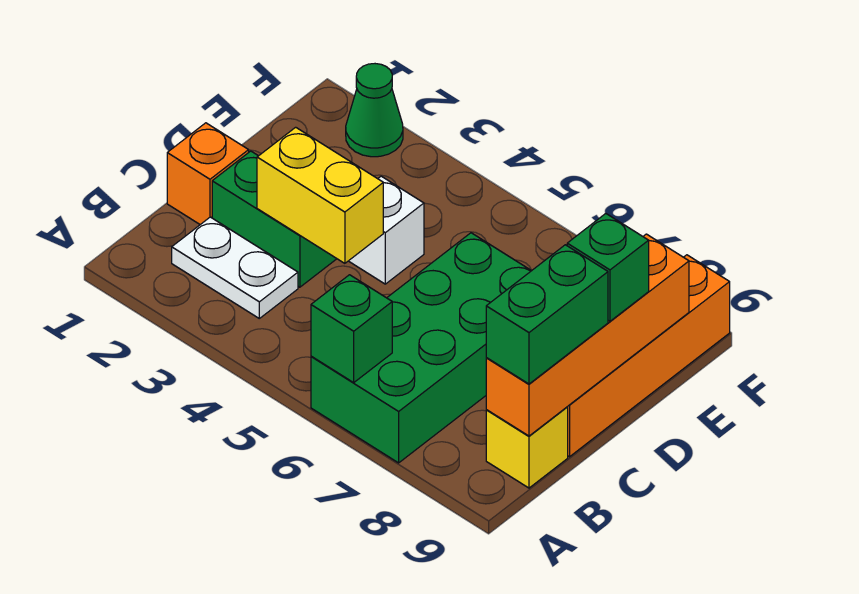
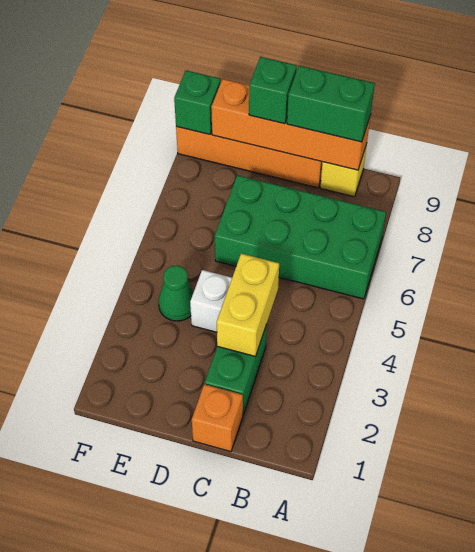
green 1x1 brick [311,275,392,383] -> green 1x1 brick moved to [174,70,221,134]
white 1x2 plate [172,217,298,318] -> none
green 1x1 cone [346,64,403,157] -> green 1x1 cone moved to [158,266,194,321]

